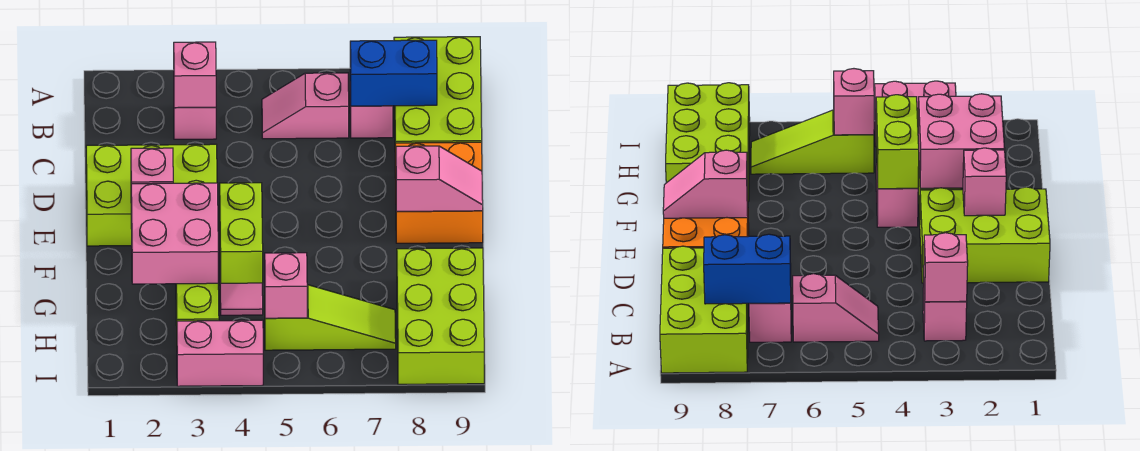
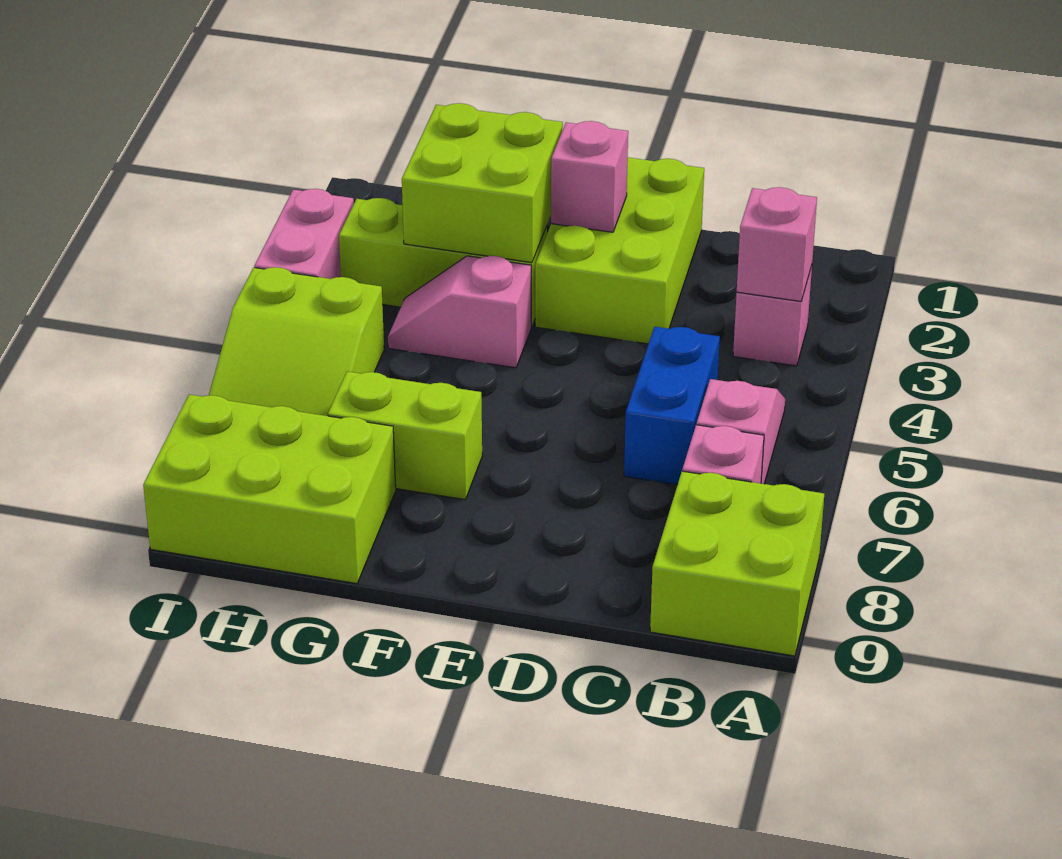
lime 2x3 brick [394,37,482,143] -> lime 2x2 brick [650,471,824,656]
blue 1x2 brick [350,40,437,106] -> blue 1x2 brick moved to [624,327,720,485]
orange 2x2 brick [395,142,483,243] -> none
pink 1x2 slope [396,146,483,211] -> none
pink 2x2 brick [131,183,218,284] -> lime 2x2 brick [402,103,563,263]
lime 1x2 brick [220,183,263,283] -> lime 1x2 brick moved to [328,371,482,500]
lime 1x3 slope [265,285,396,350] -> lime 2x3 slope [209,267,384,416]
pink 1x1 brick [265,253,307,318] -> none

